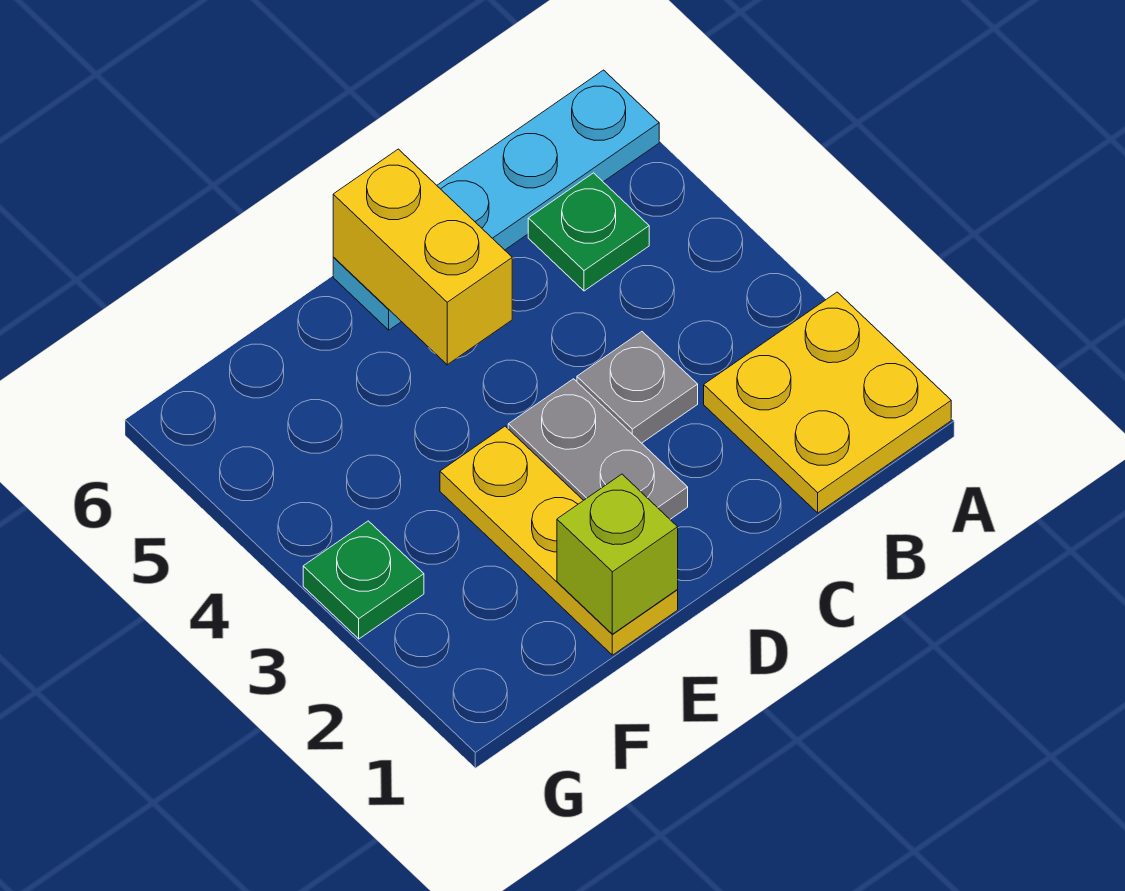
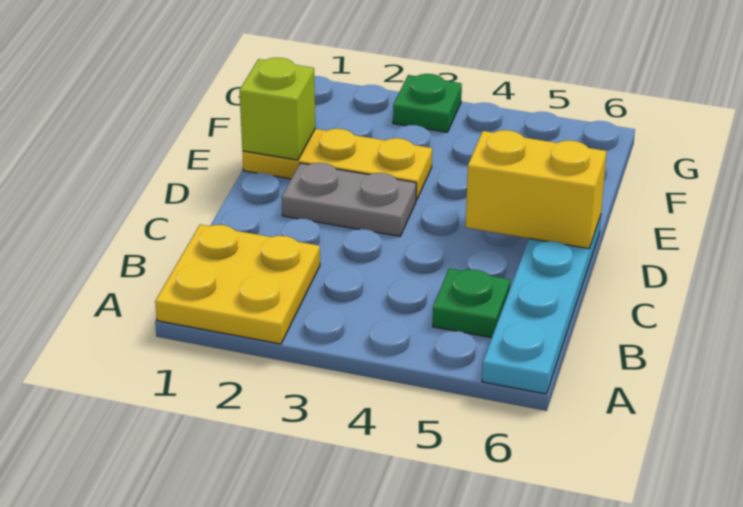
grey 1x1 plate [577,332,698,443] -> none

